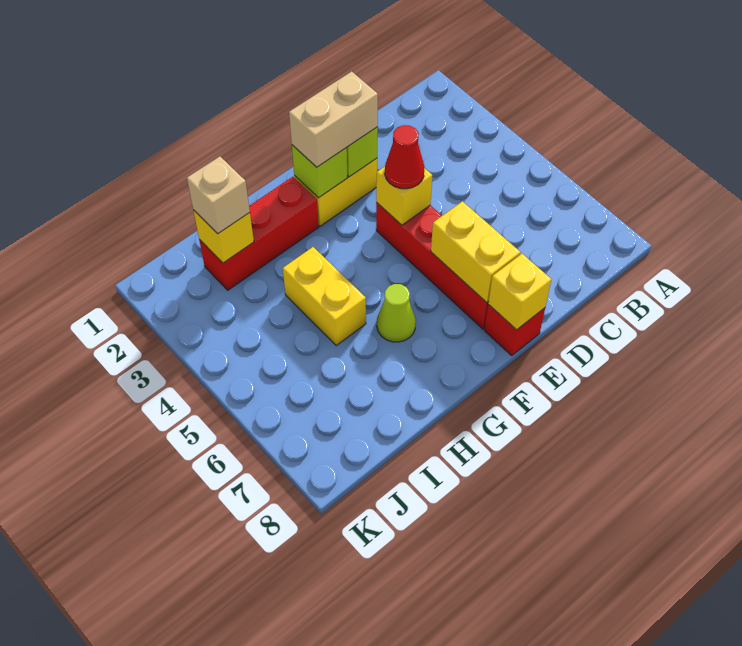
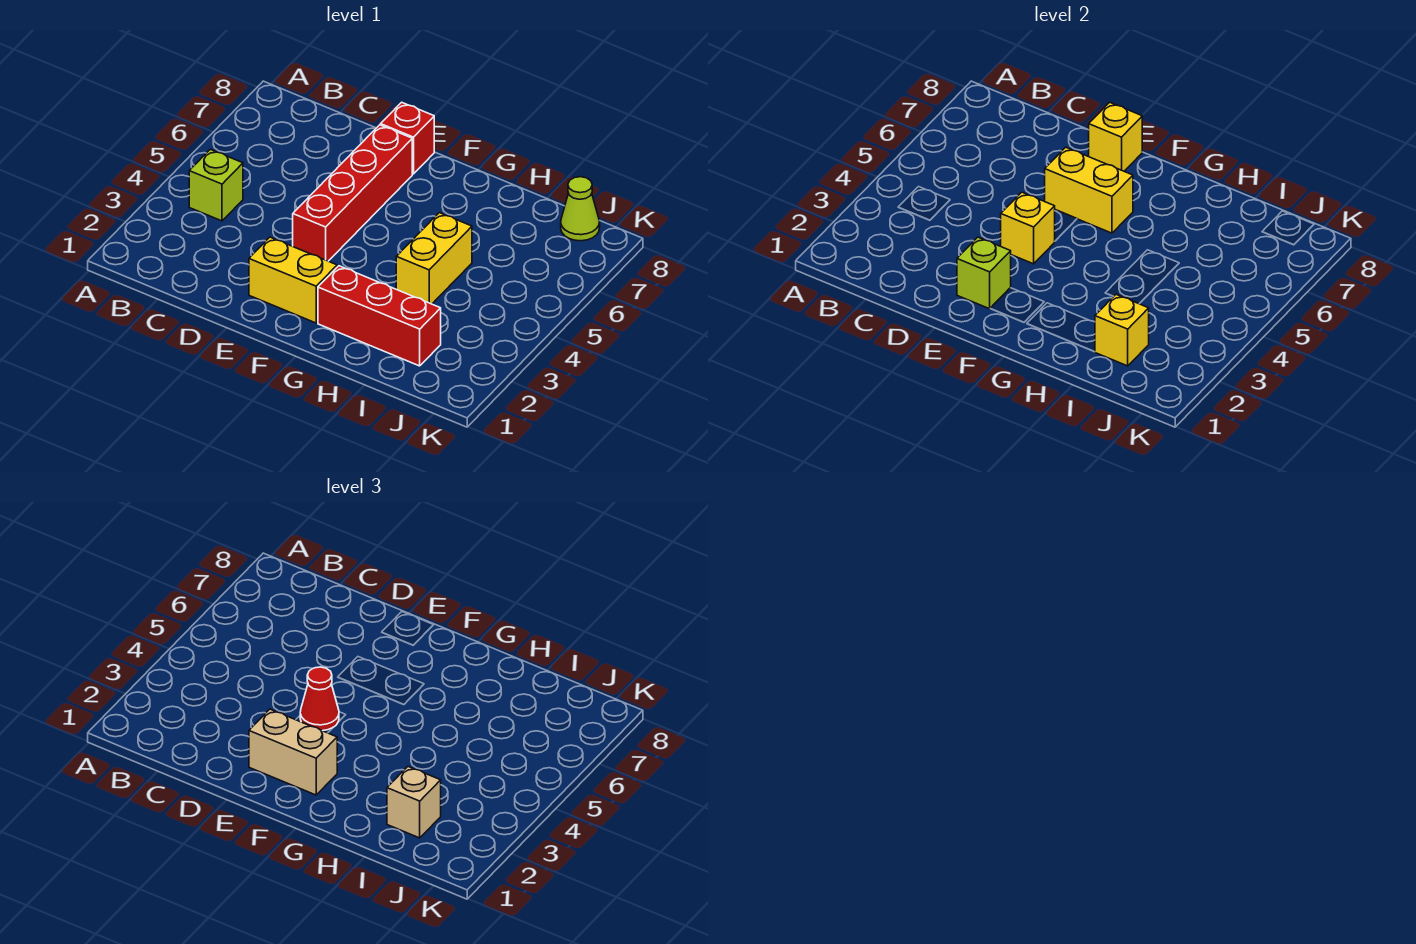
yellow 1x2 brick [431,201,521,302] -> yellow 1x2 brick turned to [1045,147,1133,233]
lime 1x1 brick [292,145,347,198] -> lime 1x1 brick moved to [189,149,243,221]
lime 1x1 cone [377,284,416,342] -> lime 1x1 cone moved to [561,177,600,241]

